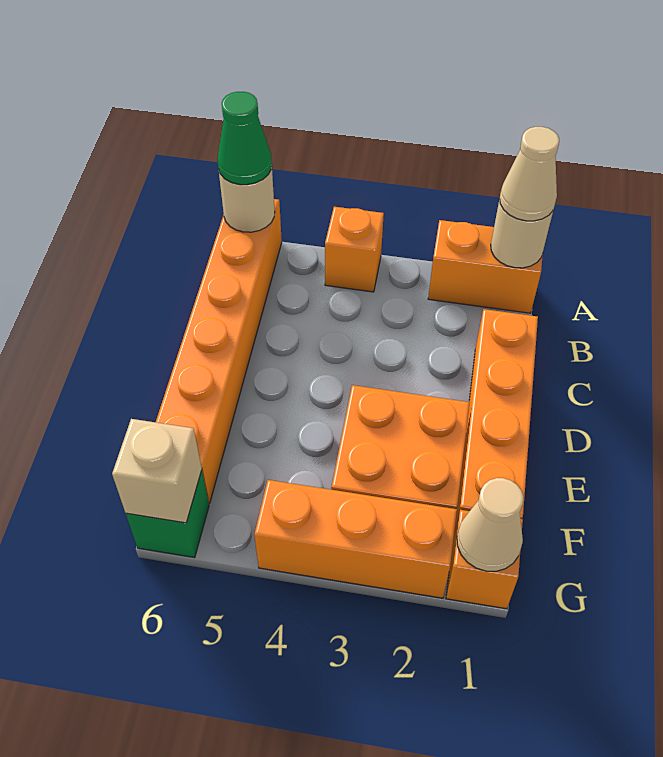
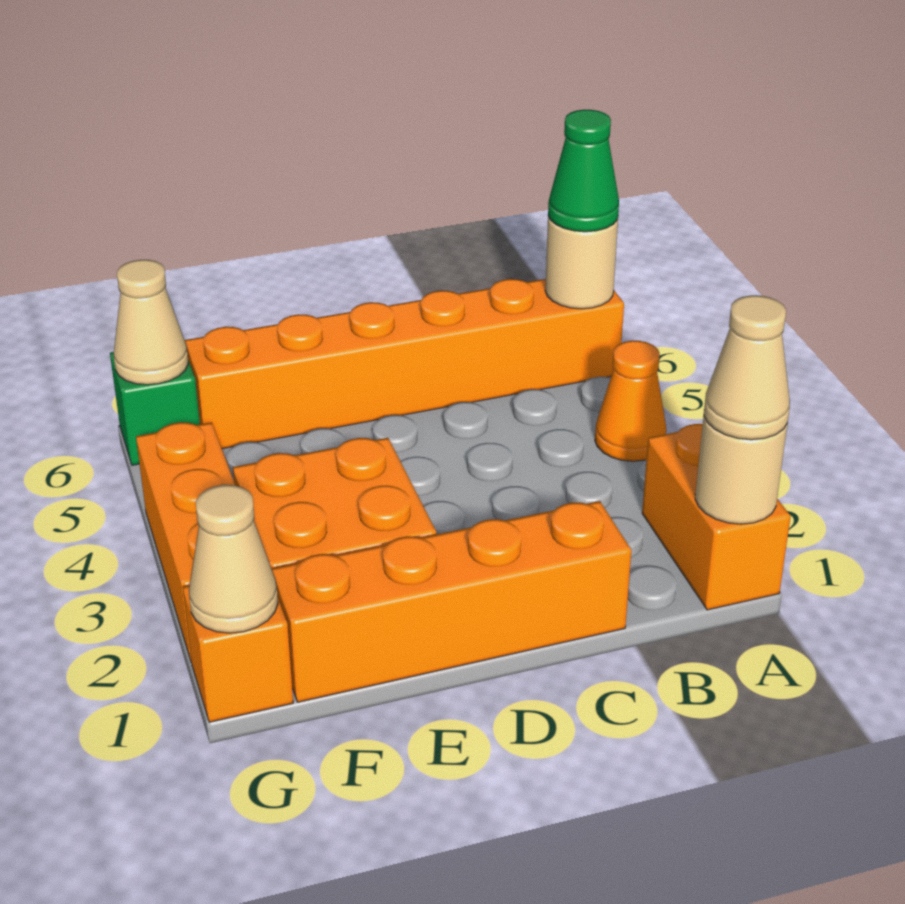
orange 1x1 brick [325,207,384,292] -> orange 1x1 cone [595,341,666,461]
tan 1x1 brick [112,419,202,523] -> tan 1x1 cone [114,260,188,385]

